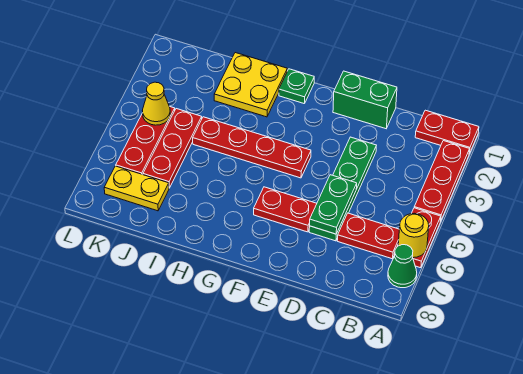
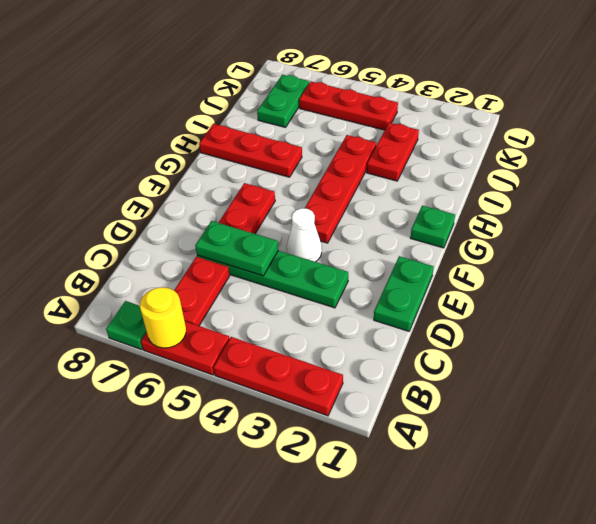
red 1x2 plate [415,110,479,154] -> red 1x2 plate moved to [367,123,419,181]
green 1x1 cone [388,245,417,288] -> green 1x1 plate [106,301,147,349]
green 1x2 brick [333,71,397,129] -> green 1x2 plate [374,256,434,331]
none -> white 1x1 cone [287,208,322,262]
yellow 2x2 plate [214,53,287,117] -> none
red 1x3 plate [143,109,202,188] -> red 1x3 plate moved to [199,124,302,177]
yellow 1x2 plate [104,166,169,211] -> green 1x2 plate [257,75,309,127]
yellow 1x1 cone [142,82,170,125] -> none

